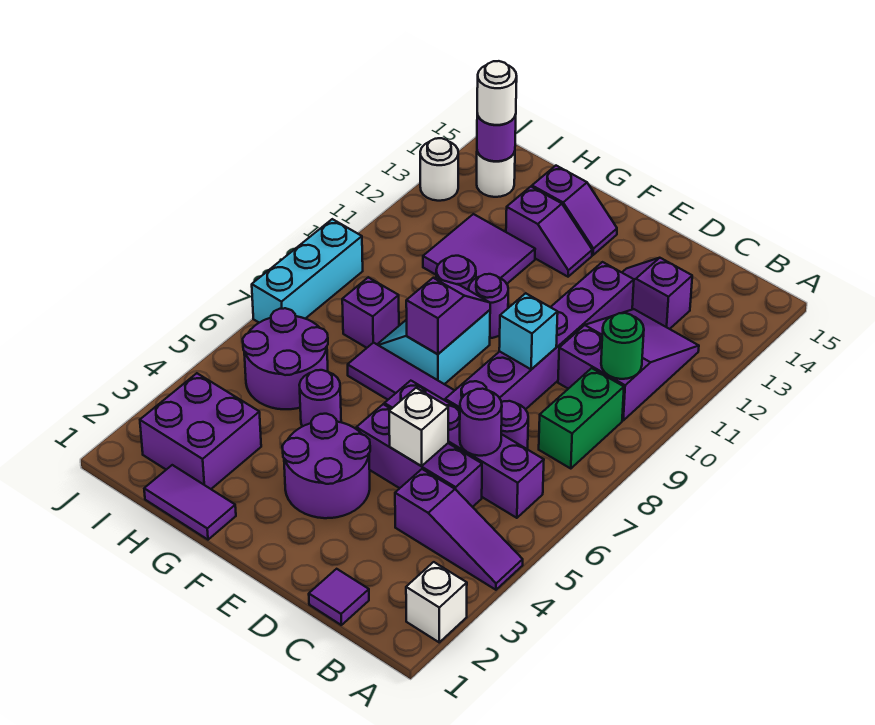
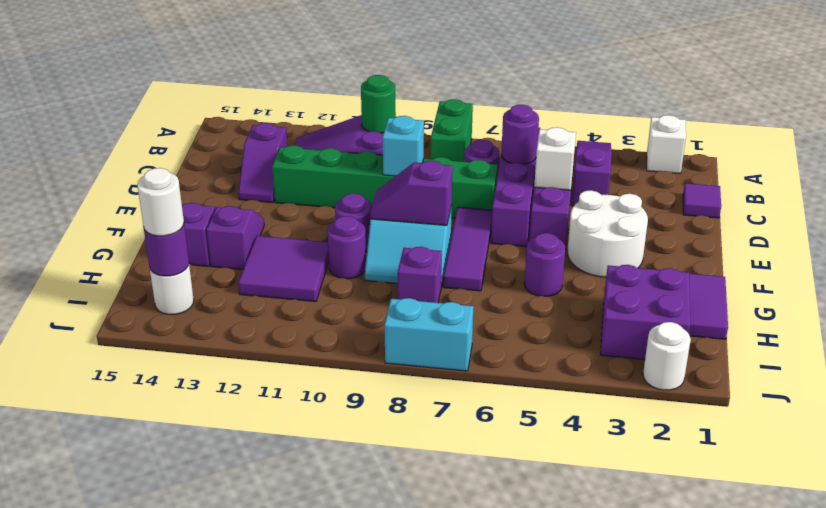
green 1x2 brick [539,368,624,469] -> green 1x2 brick turned to [430,99,473,162]
purple 1x6 brick [445,262,634,409] -> green 1x6 brick [272,145,498,218]
purple 2x2 round brick [282,414,370,518] -> white 2x2 round brick [567,190,648,277]
purple 2x2 round brick [243,308,328,409] -> none
cyan 1x3 brick [252,219,363,323] -> cyan 1x2 brick [384,298,473,371]
white 1x1 round brick [420,138,458,201] -> white 1x1 round brick moved to [643,322,691,390]

